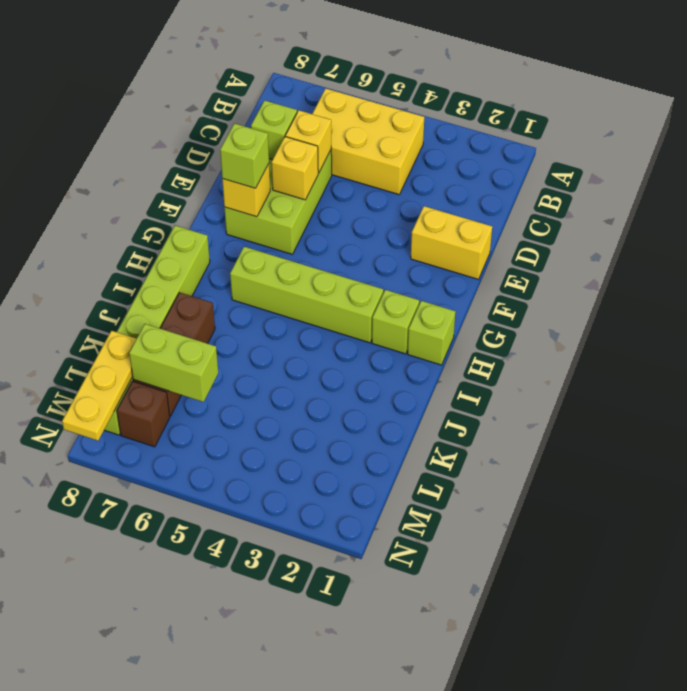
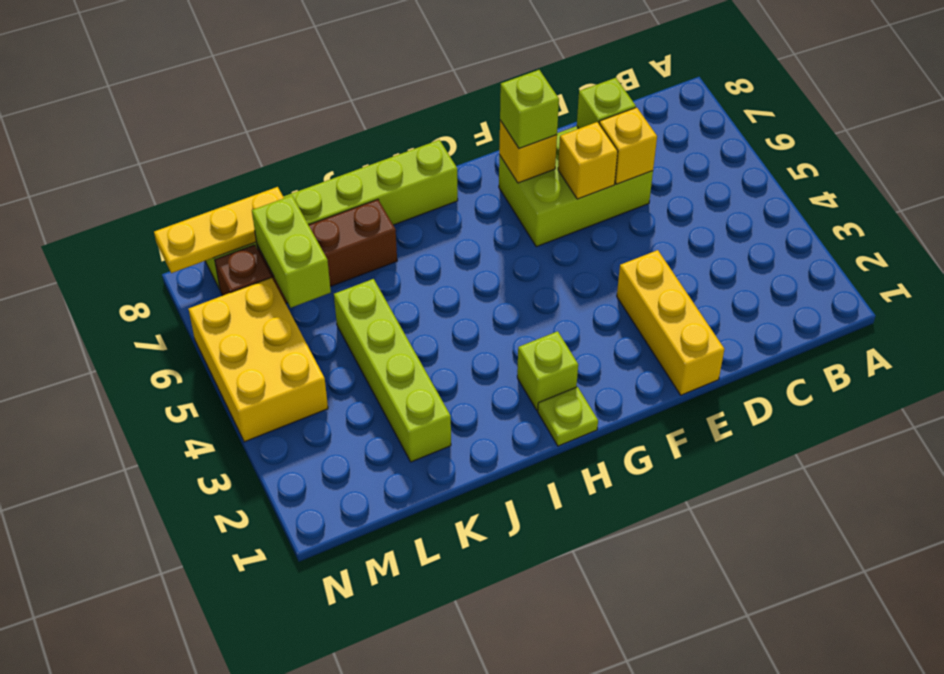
yellow 2x3 brick [312,89,424,194] -> yellow 2x3 brick moved to [189,277,328,442]
yellow 1x2 brick [411,206,492,279] -> yellow 1x3 brick [617,250,724,395]
lime 1x1 brick [408,301,456,365] -> lime 1x1 plate [538,387,598,446]
lime 1x4 brick [230,247,383,343] -> lime 1x4 brick moved to [334,279,451,462]

